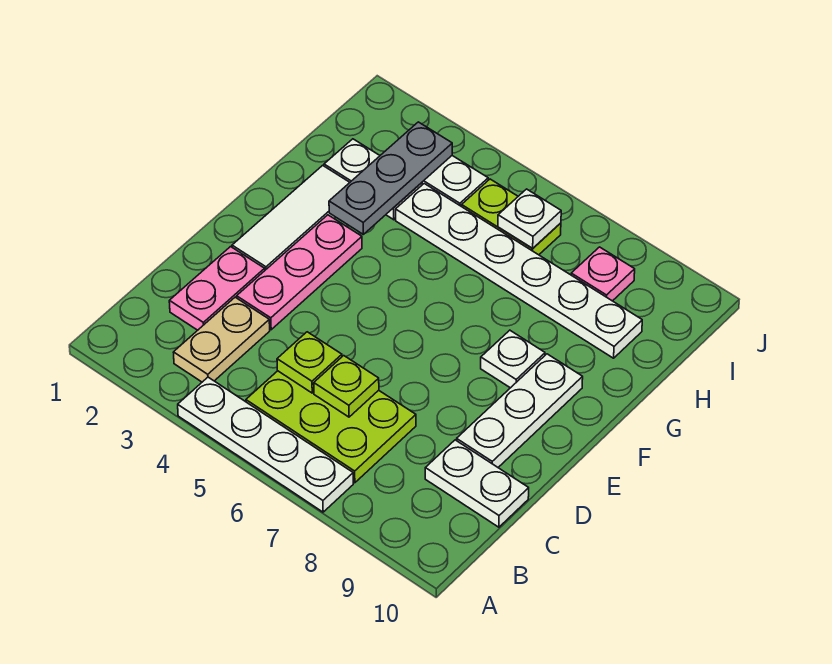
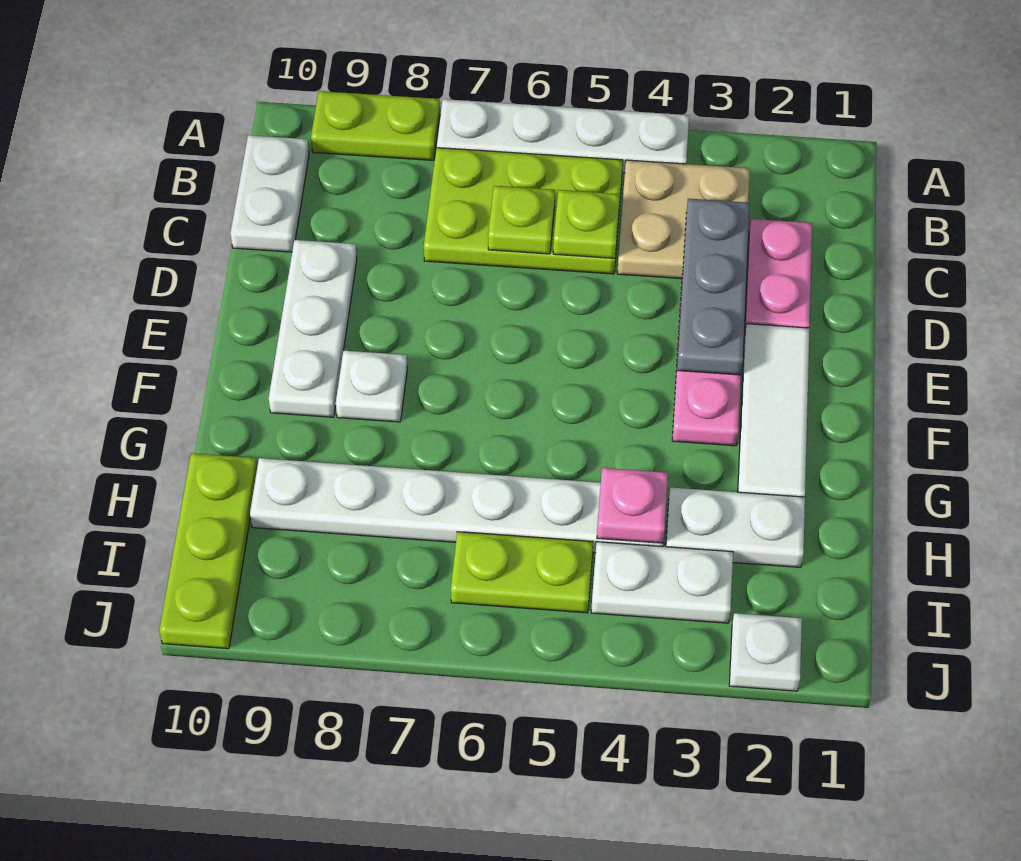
none -> lime 1x2 plate [311,91,440,160]
tan 1x2 plate [173,297,270,382] -> tan 2x2 plate [617,160,750,279]
white 1x2 plate [425,440,529,527] -> white 1x2 plate turned to [230,135,309,252]
grey 1x3 plate [329,122,452,234] -> grey 1x3 plate moved to [677,199,750,375]
none -> lime 1x3 plate [159,453,257,649]
white 1x1 plate [498,189,561,248] -> white 1x1 plate moved to [729,613,802,691]
pink 1x1 plate [571,247,635,301] -> pink 1x1 plate moved to [597,468,668,543]

